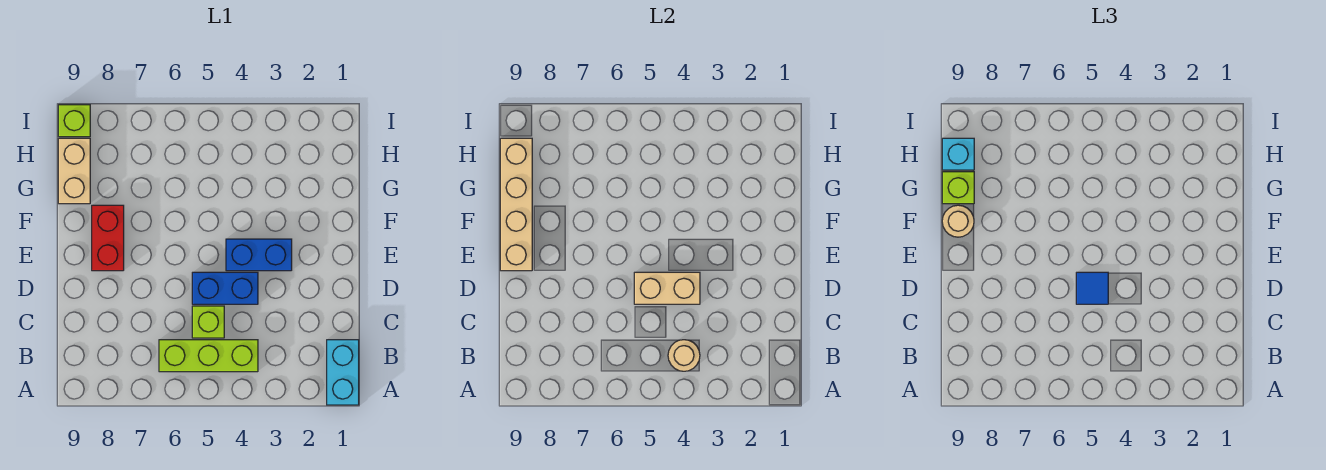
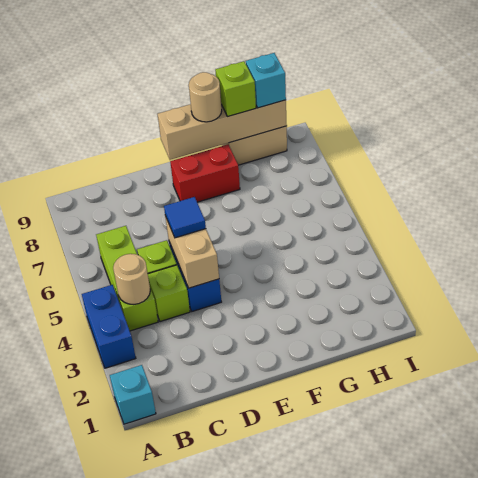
cyan 1x2 brick [327,340,359,405] -> cyan 1x1 brick [110,365,156,424]
blue 1x2 brick [226,239,292,271] -> blue 1x2 brick moved to [82,285,136,368]
lime 1x1 brick [58,105,90,137] -> lime 1x1 brick moved to [148,265,190,322]

